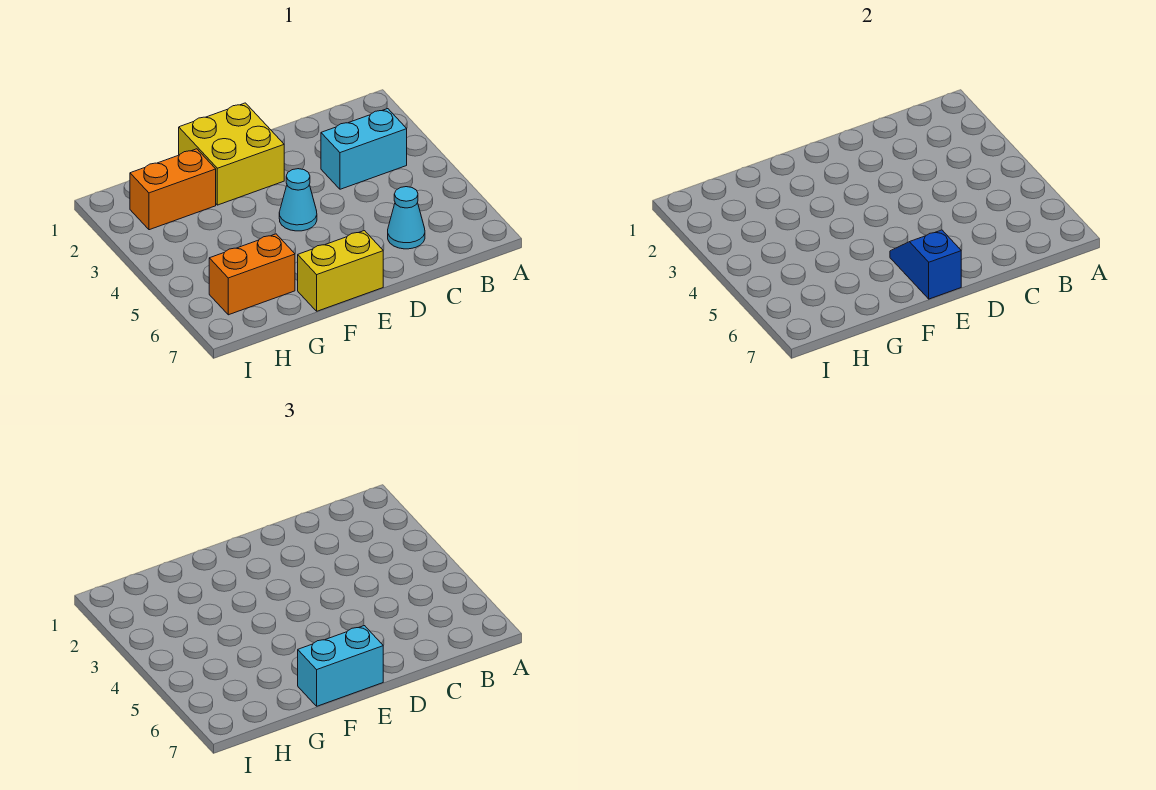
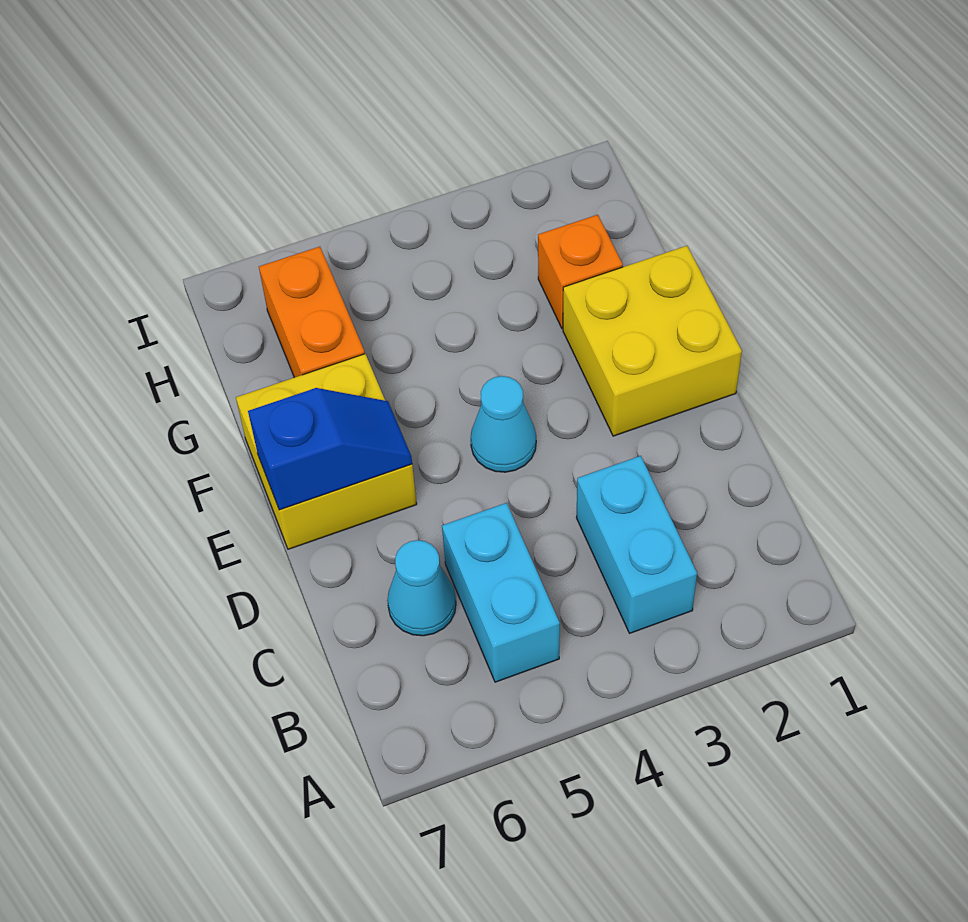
yellow 1x2 brick [298,231,383,311] -> yellow 2x2 brick [236,354,417,549]
cyan 1x2 brick [298,626,383,706] -> cyan 1x2 brick moved to [442,503,560,682]
orange 1x2 brick [130,149,216,230] -> orange 1x1 brick [538,215,623,328]

